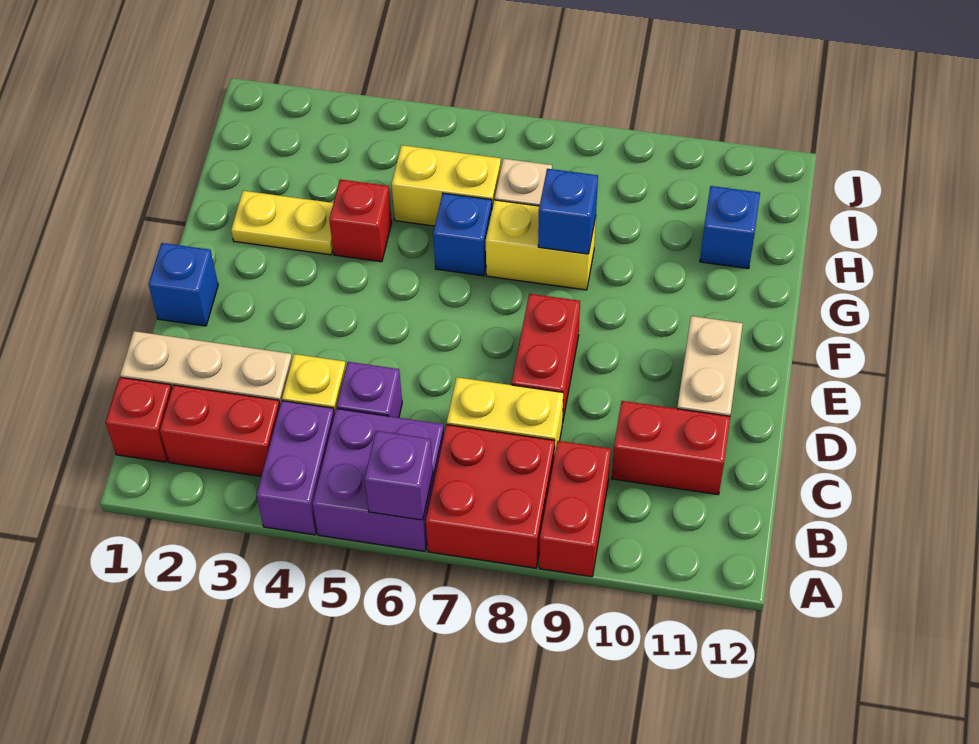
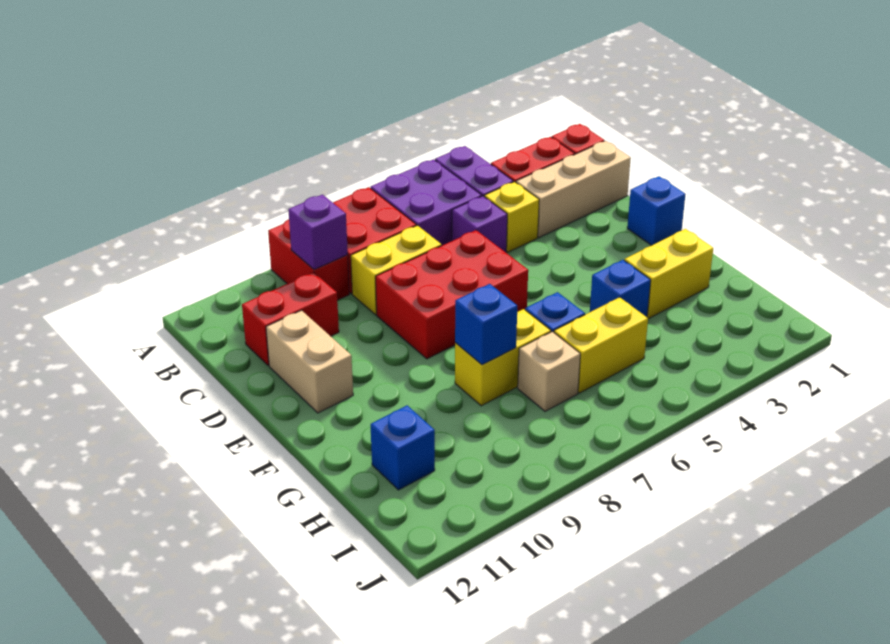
purple 1x1 brick [365,431,433,520] -> purple 1x1 brick moved to [288,195,348,270]
red 1x2 brick [511,294,580,423] -> red 2x3 brick [376,230,528,359]
yellow 1x2 plate [231,191,333,255] -> yellow 1x2 brick [624,229,713,319]
red 1x1 brick [329,179,392,262] -> blue 1x1 brick [590,260,651,317]

